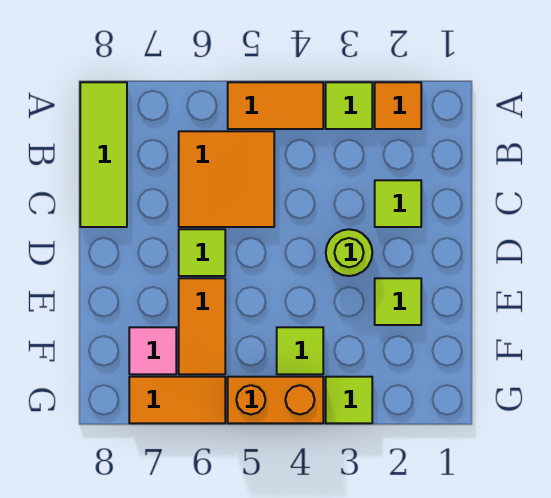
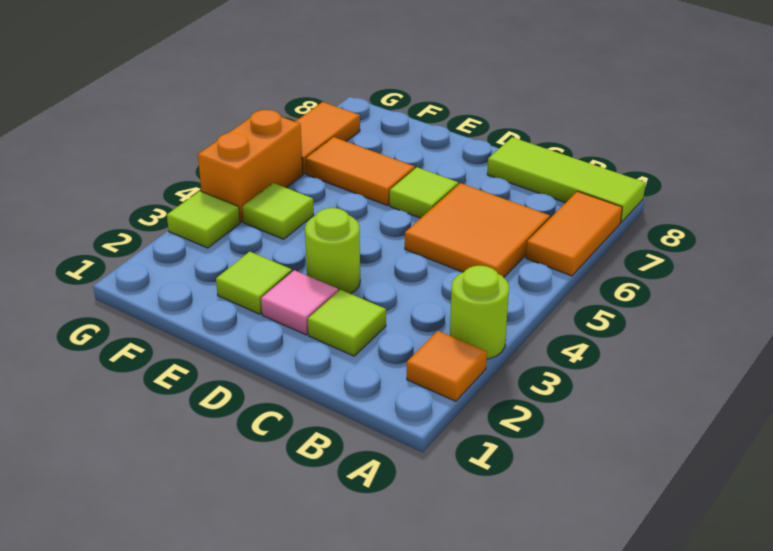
lime 1x1 tile [326,82,372,129] -> lime 1x1 round brick [450,266,509,359]
orange 1x2 tile [228,82,323,129] -> orange 1x2 tile moved to [526,191,622,276]
pink 1x1 tile [129,327,176,374] -> pink 1x1 tile moved to [261,270,338,335]

